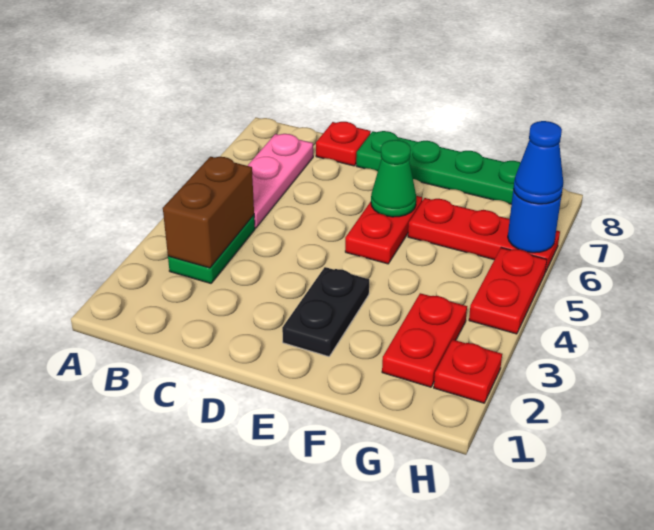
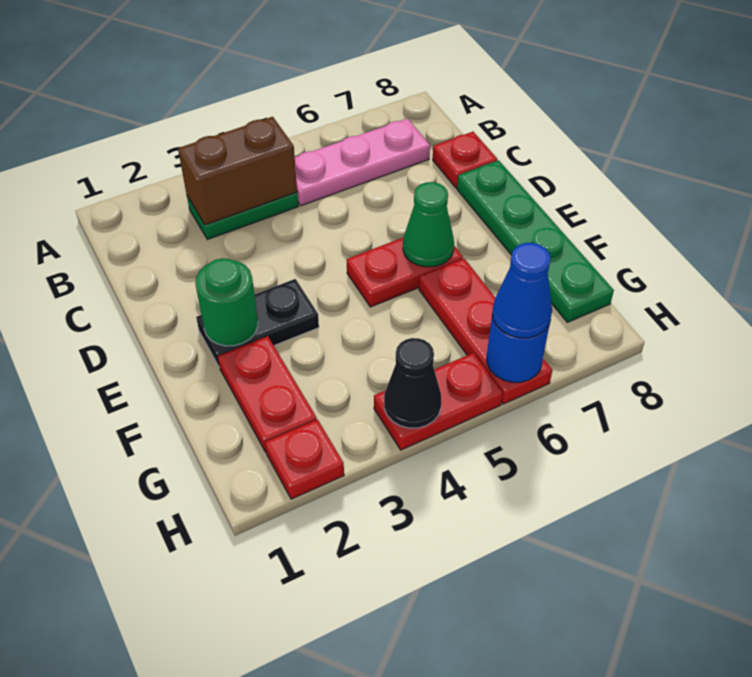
none -> green 1x1 round brick [195,258,258,346]
red 1x2 plate [382,293,467,387] -> red 1x2 plate turned to [218,336,317,452]
none -> black 1x1 cone [384,338,441,428]

